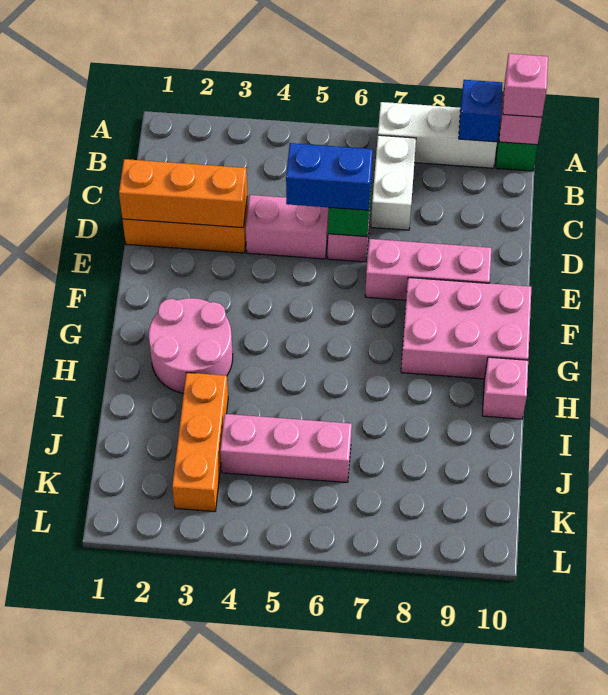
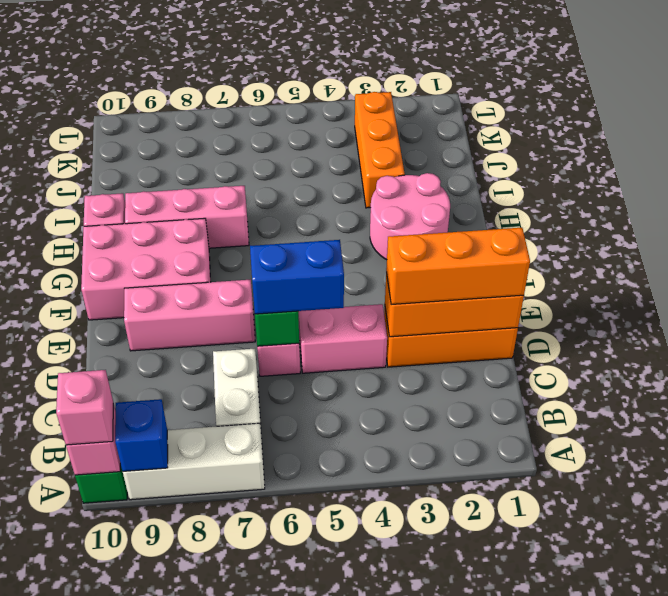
none -> orange 1x3 brick [386,228,530,305]
pink 1x3 brick [220,414,352,482] -> pink 1x3 brick moved to [125,186,249,248]

